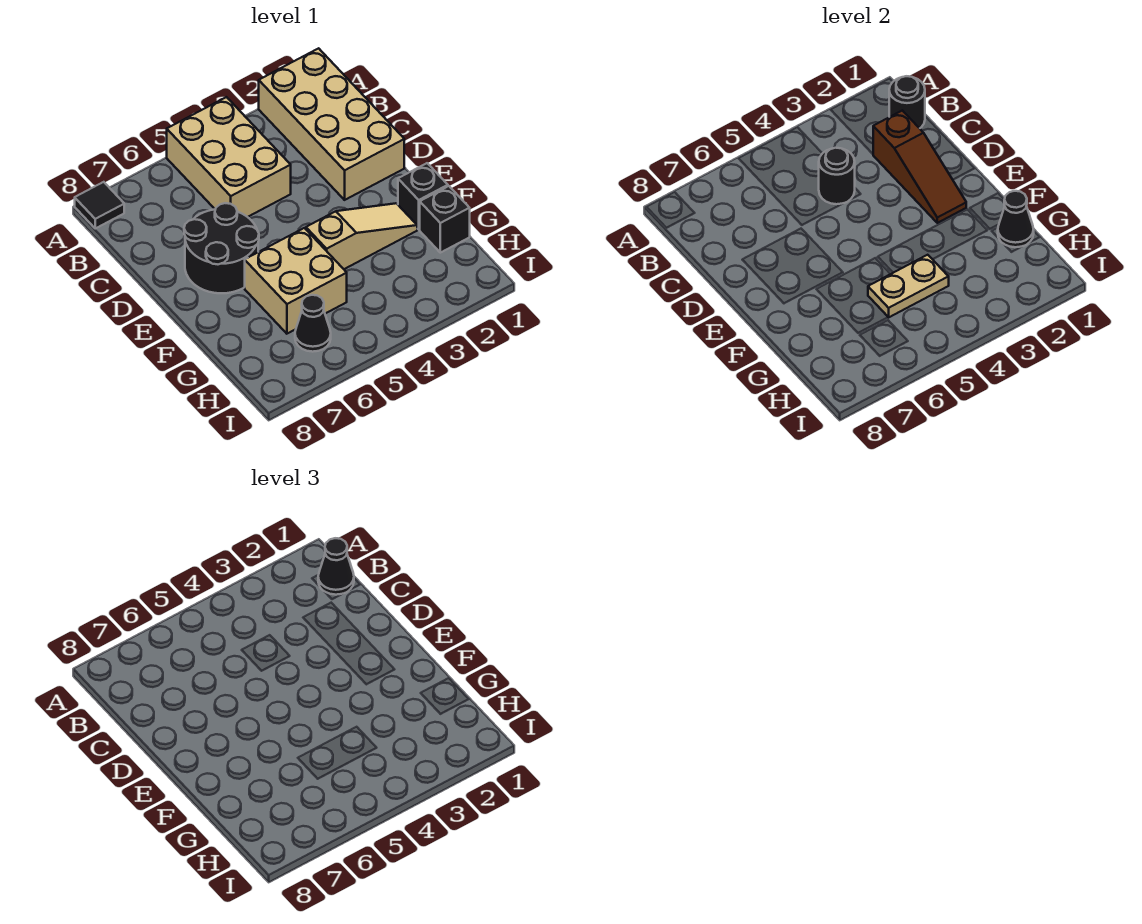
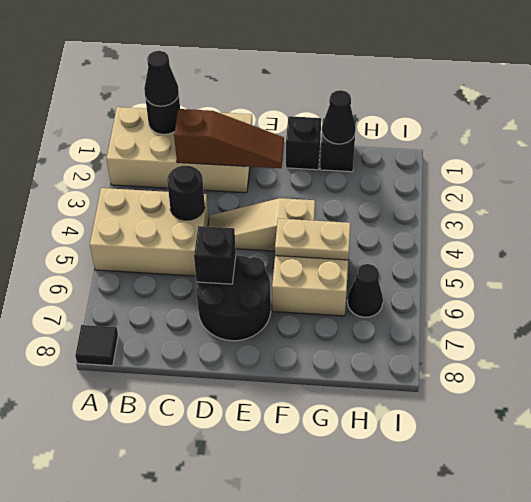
none -> black 1x1 brick [194,226,236,284]
tan 1x3 slope [306,203,417,269] -> tan 1x3 slope turned to [208,198,315,251]
tan 1x2 plate [868,255,949,317] -> tan 1x2 plate turned to [275,219,350,260]

